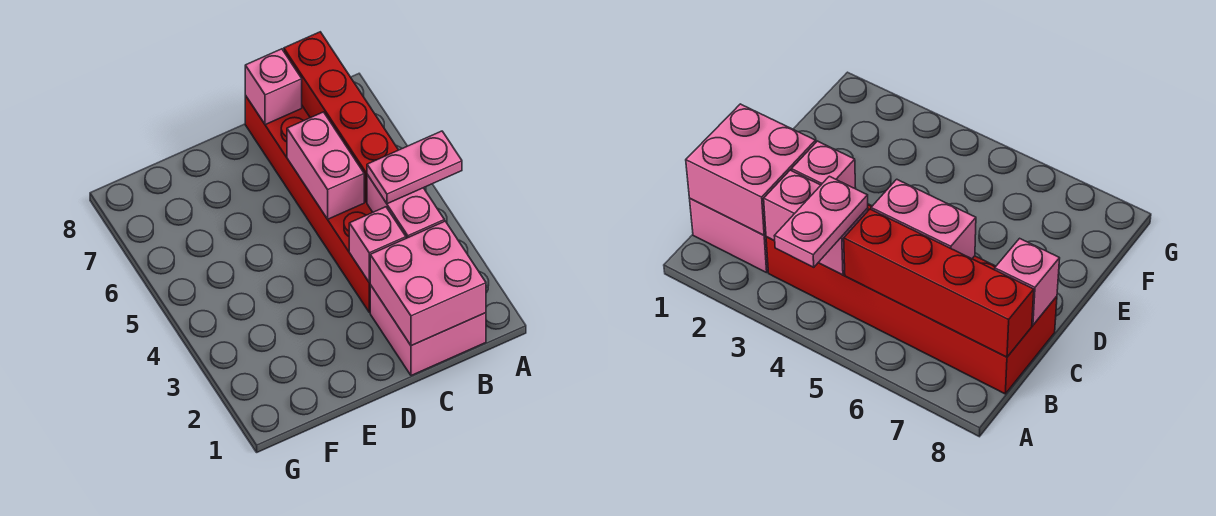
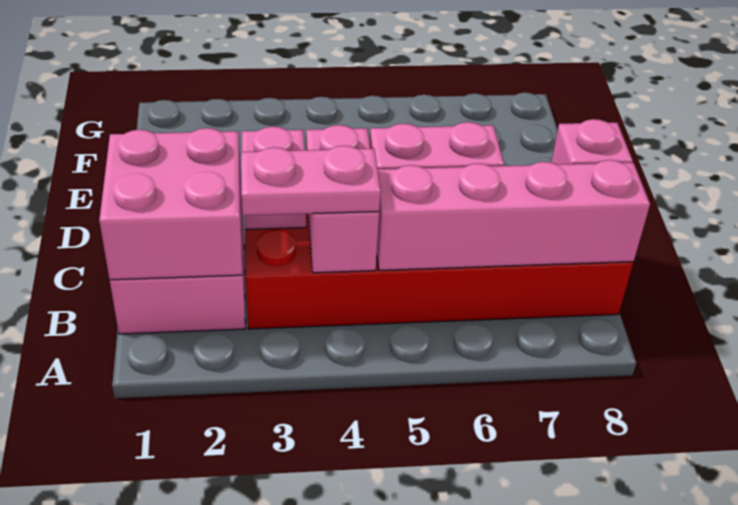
pink 1x2 plate [367,131,462,204] -> pink 1x2 plate turned to [241,146,381,216]
pink 1x2 brick [367,175,444,238] -> pink 1x2 brick turned to [306,125,379,273]
red 1x4 brick [284,32,398,202] -> pink 1x4 brick [377,160,650,270]

